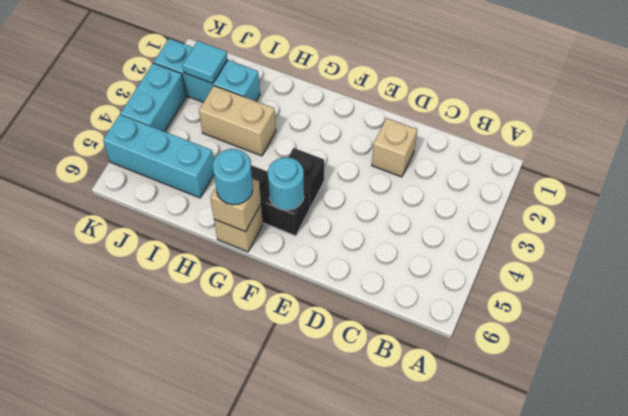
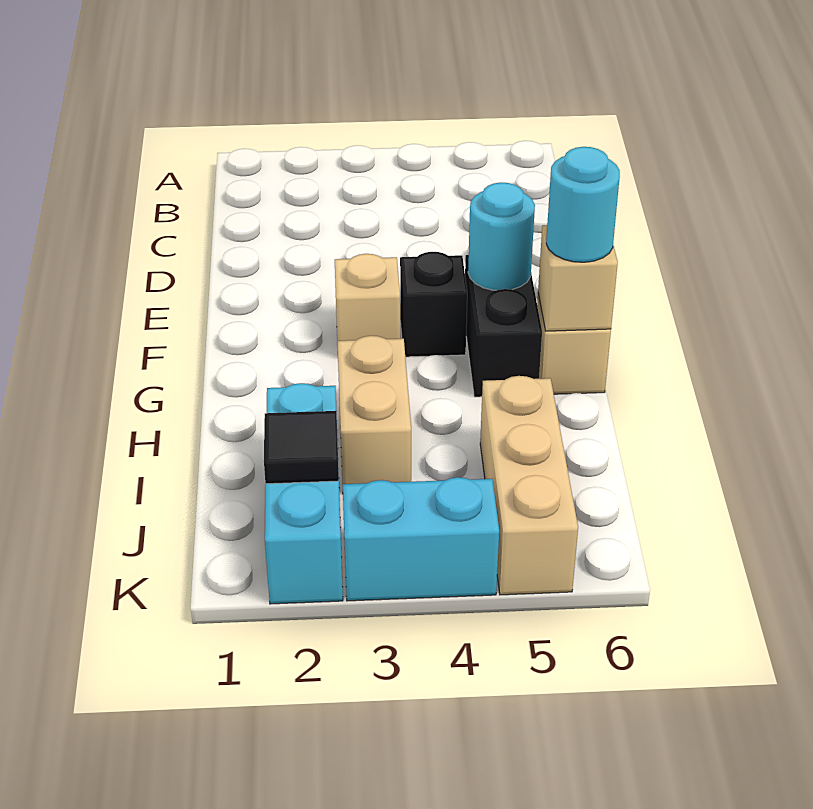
tan 1x1 brick [372,118,417,177] -> tan 1x1 brick moved to [335,254,400,344]
cyan 1x3 brick [103,115,214,198] -> tan 1x3 brick [480,376,578,595]
cyan 1x1 tile [183,41,228,84] -> black 1x1 tile [264,411,339,484]

